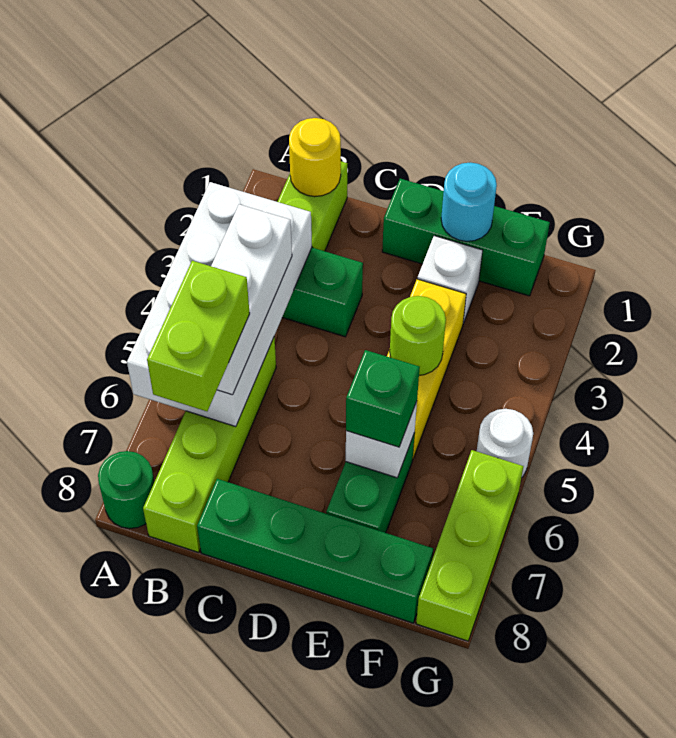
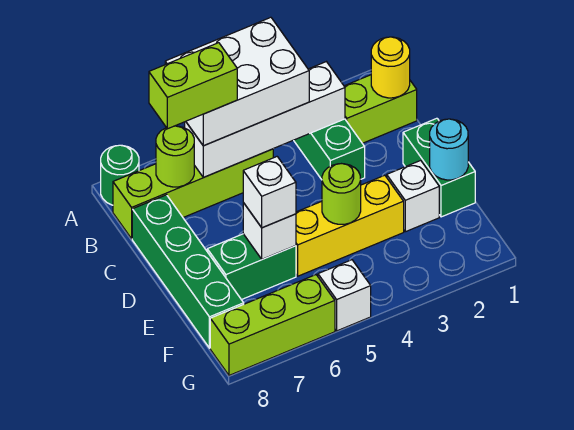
white 2x4 brick [127,182,312,427] -> white 1x4 brick [185,62,345,177]
white 1x3 brick [211,204,292,395] -> white 2x3 brick [165,17,309,146]
none -> lime 1x1 round brick [156,126,194,187]
green 1x3 brick [382,179,550,296] -> green 1x2 brick [403,118,475,217]
green 1x1 brick [346,350,420,447] -> white 1x1 brick [243,157,296,228]
white 1x1 round brick [477,409,533,478] -> white 1x1 brick [318,260,371,331]

